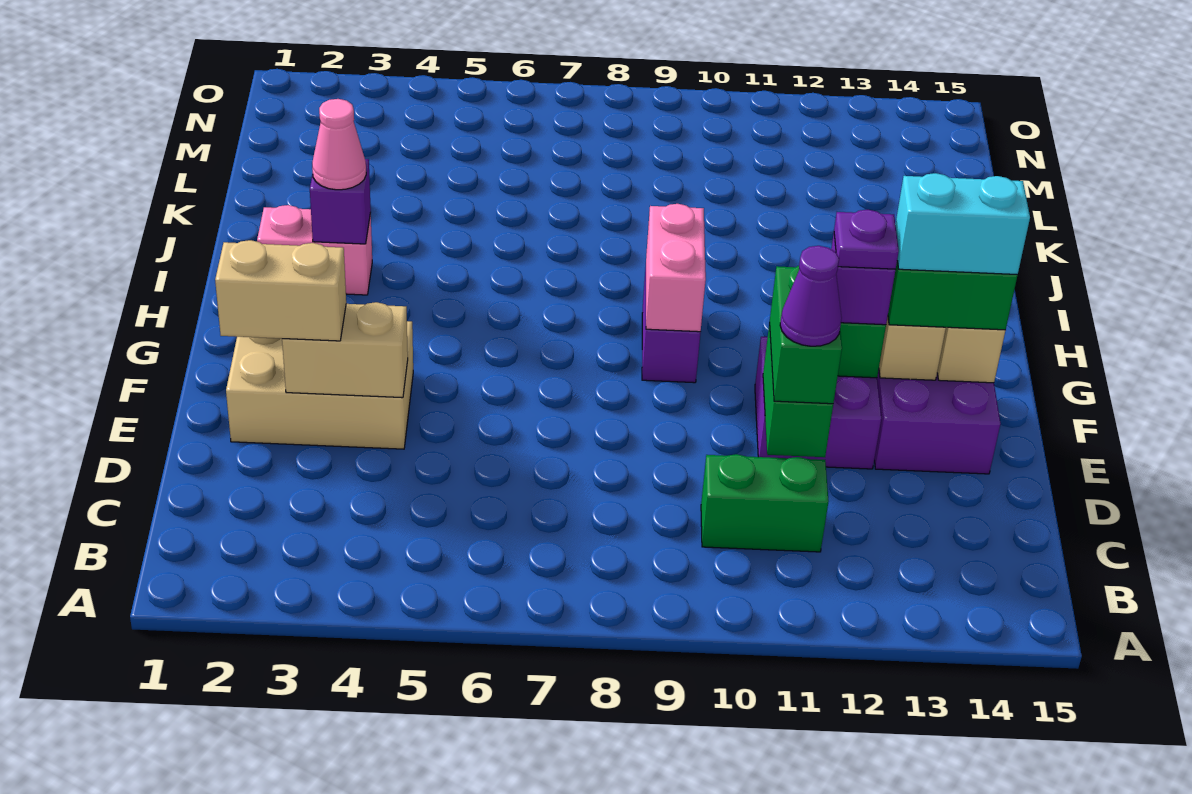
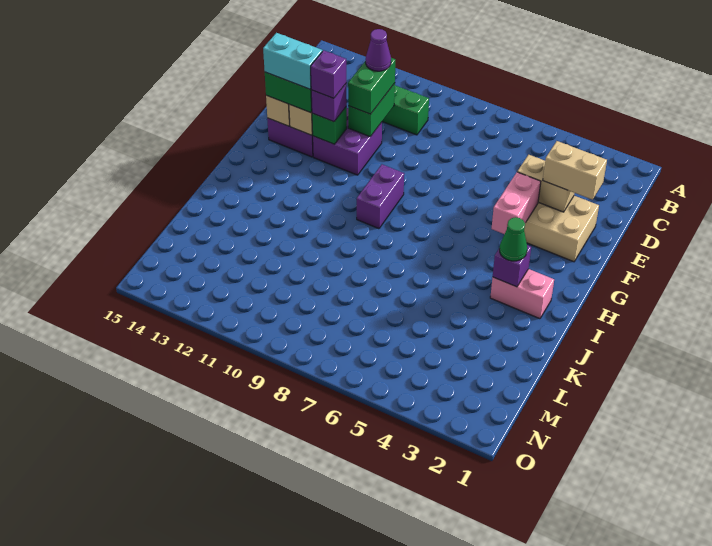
purple 1x1 plate [834,210,899,269] -> purple 1x1 brick [311,50,346,98]
pink 1x2 brick [646,204,706,332] -> pink 1x2 brick moved to [492,172,541,234]
pink 1x1 cone [312,99,366,190] -> green 1x1 cone [500,217,527,261]

